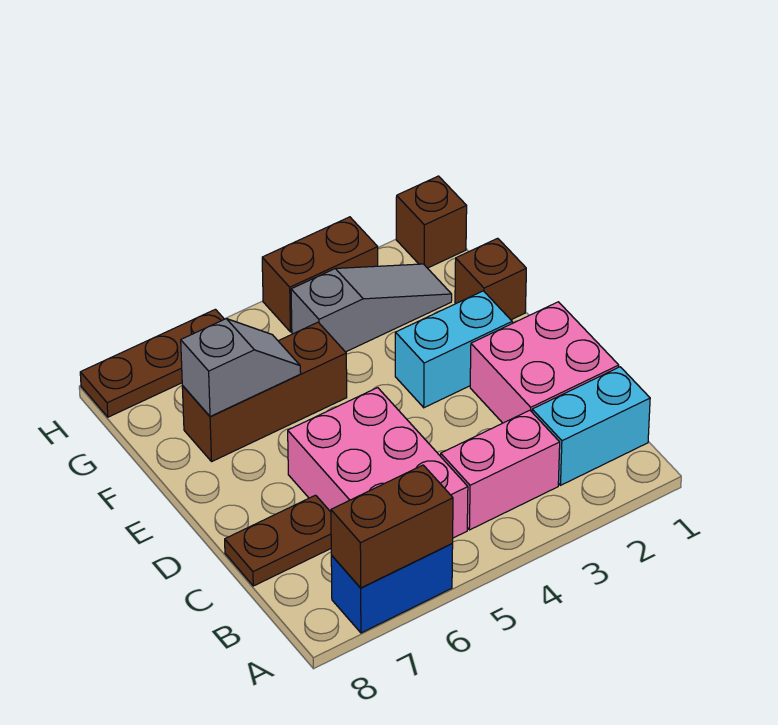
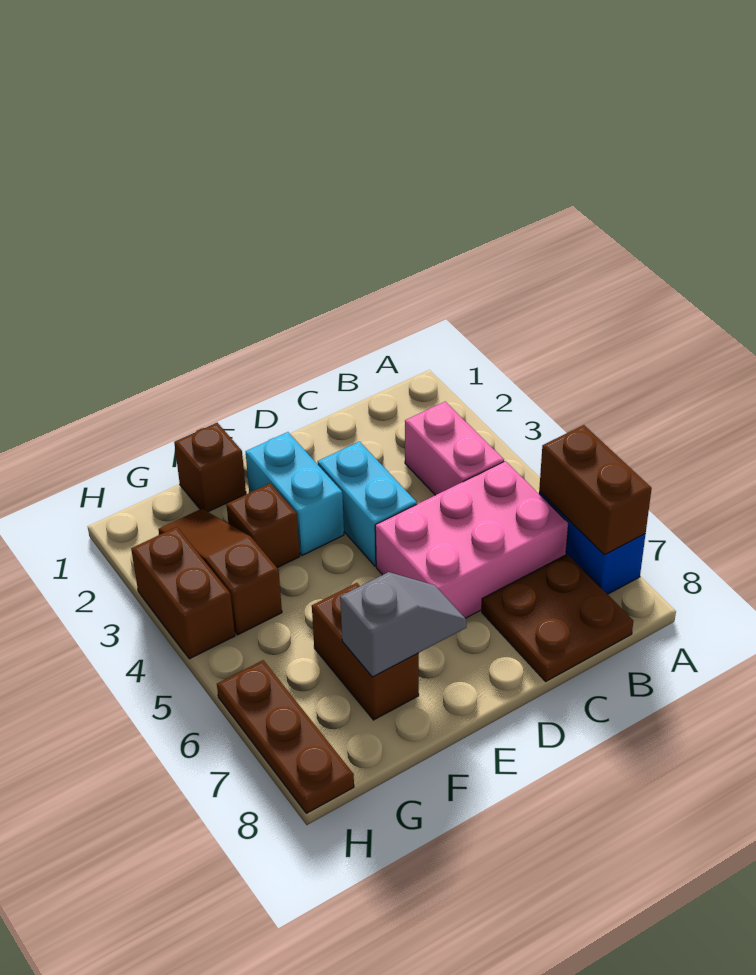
cyan 1x2 brick [532,367,650,485] -> cyan 1x2 brick moved to [318,442,417,566]
pink 2x2 brick [470,302,619,423] -> none
brown 1x2 plate [225,495,331,586] -> brown 2x2 plate [482,554,633,681]
brown 1x3 brick [182,322,347,461] -> brown 1x2 brick [312,583,419,720]
grey 1x2 slope [181,319,301,416] -> grey 1x2 slope turned to [340,572,466,677]
grey 1x3 slope [291,264,452,352] -> brown 1x3 slope [159,509,282,635]
brown 1x1 brick [396,176,467,268] -> brown 1x1 brick moved to [226,484,300,568]

